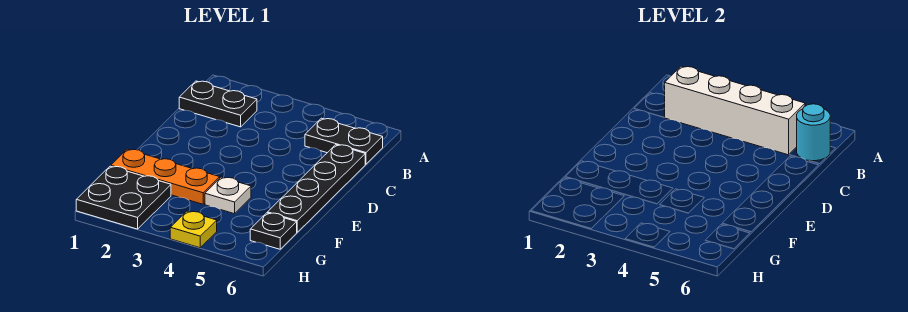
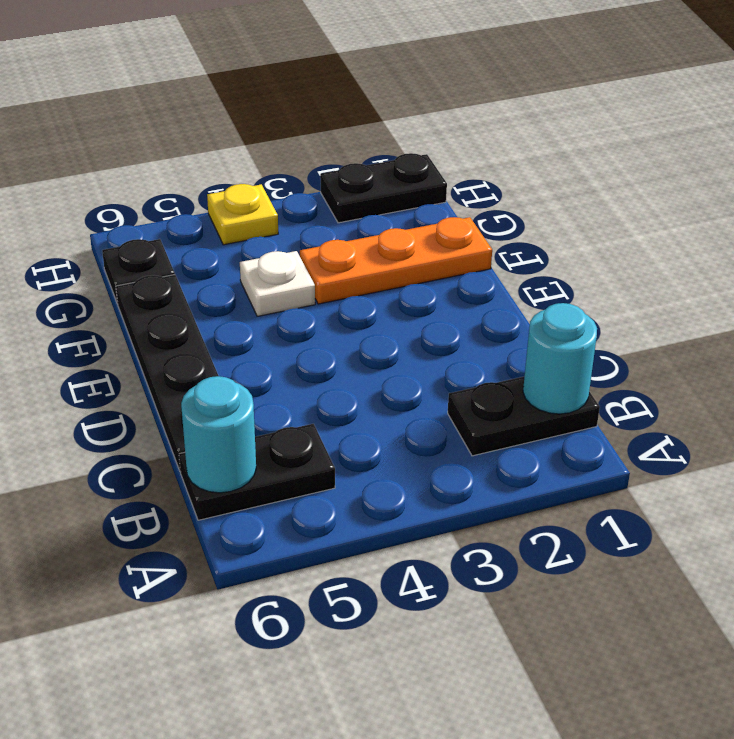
none -> cyan 1x1 round brick [523,303,597,414]
white 1x4 brick [664,66,805,155] -> none
black 2x2 plate [76,166,171,229] -> black 1x2 plate [320,153,447,223]

